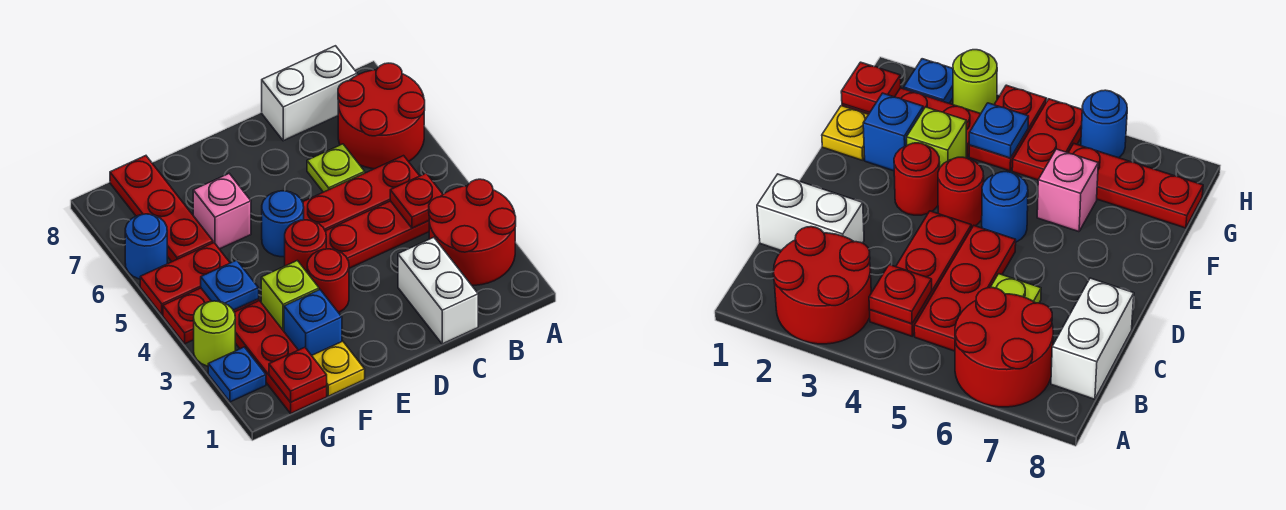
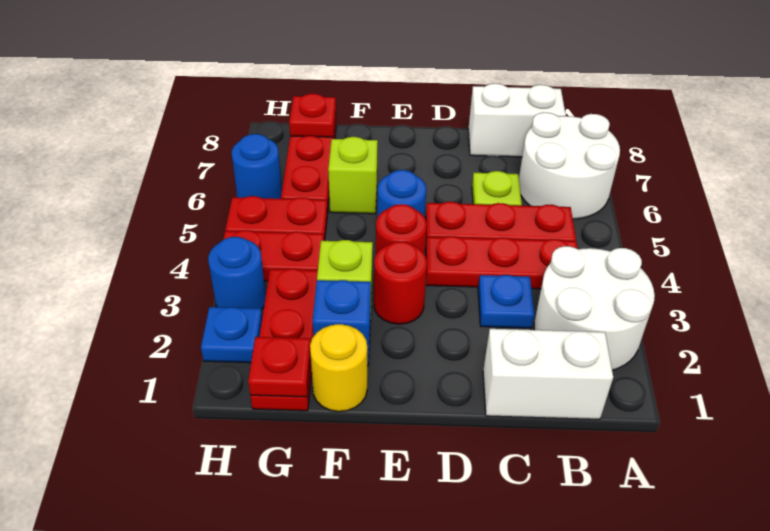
red 2x2 round brick [429,179,516,285] -> white 2x2 round brick [534,246,655,370]
red 2x2 round brick [338,63,425,169] -> white 2x2 round brick [519,112,620,219]
red 1x1 plate [390,173,443,228] -> red 1x1 plate moved to [289,94,336,137]
white 1x2 brick [398,237,478,344] -> white 1x2 brick turned to [483,329,613,419]
yellow 1x1 plate [312,341,365,396] -> yellow 1x1 round brick [310,324,367,412]
pink 1x1 brick [193,174,251,249] -> lime 1x1 brick [328,137,378,214]
blue 1x1 plate [201,260,259,310] -> blue 1x1 plate moved to [478,275,534,328]
lime 1x1 round brick [194,301,235,366] -> blue 1x1 round brick [208,237,266,310]

